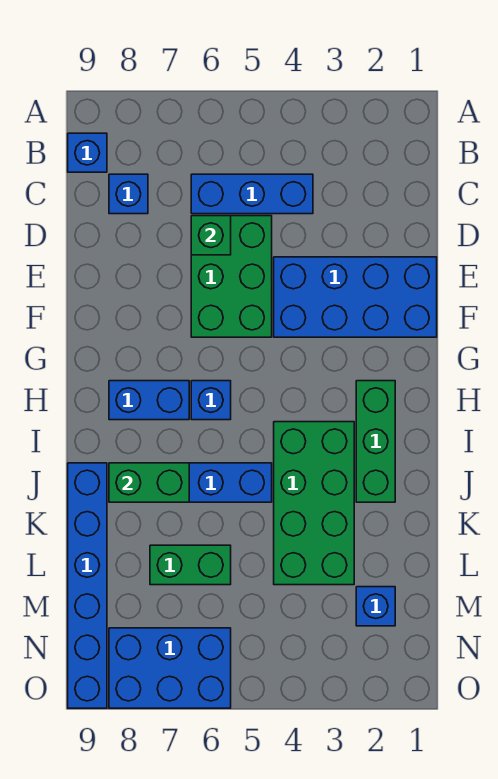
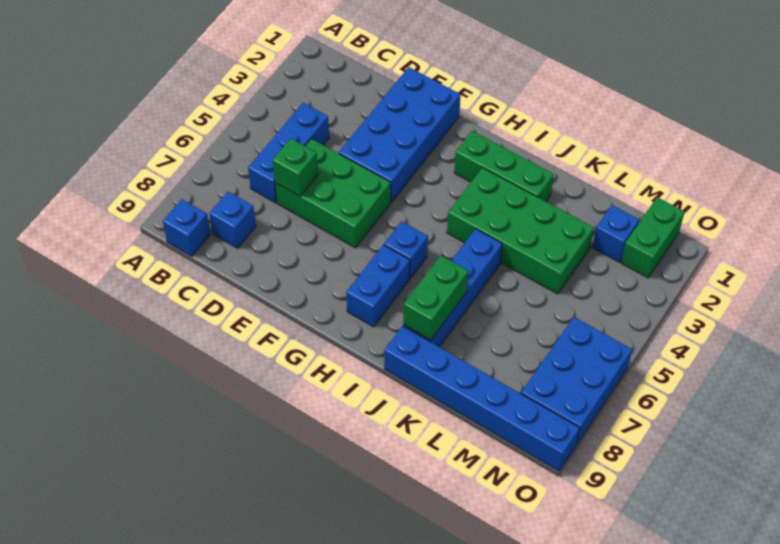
green 1x2 brick [150,545,231,585] -> green 1x2 brick moved to [621,197,684,278]

